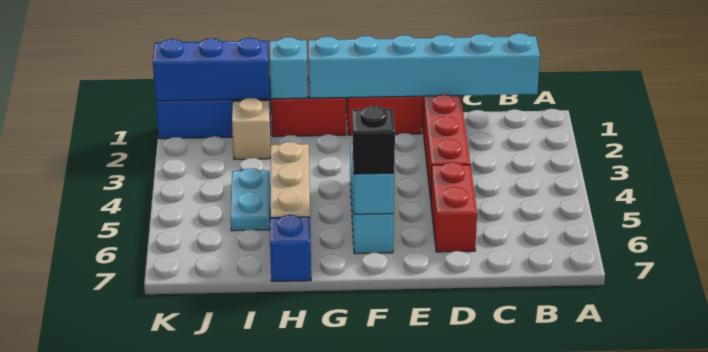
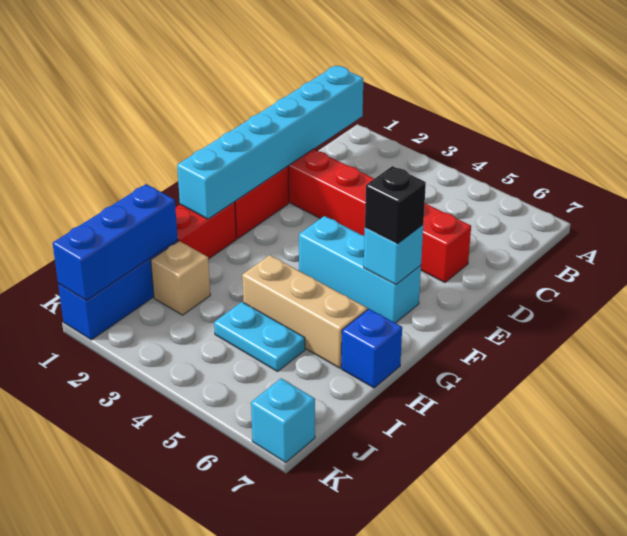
cyan 1x1 brick [270,37,308,99] -> cyan 1x1 brick moved to [251,379,315,462]

